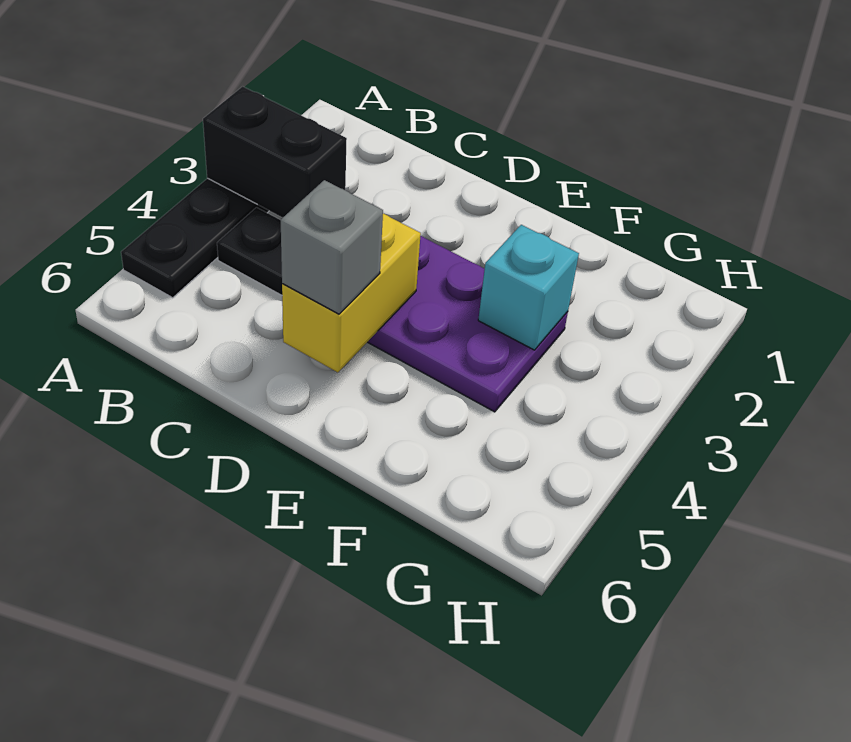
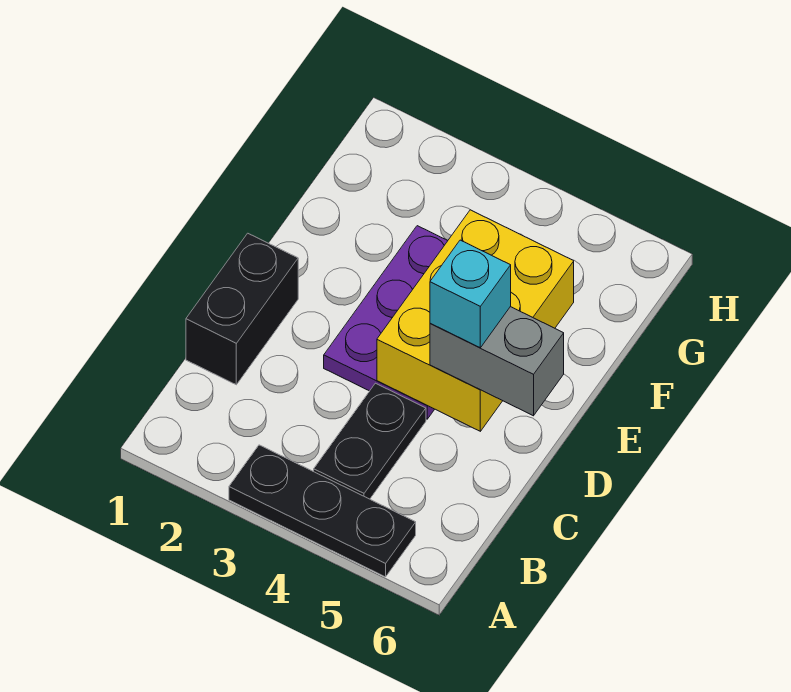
black 1x2 brick [203,86,347,218] -> black 1x2 brick moved to [186,233,298,385]
yellow 1x2 brick [282,213,421,372] -> yellow 2x3 brick [377,210,574,431]
grey 1x1 brick [281,180,383,314] -> grey 1x2 brick [430,307,564,416]
cyan 1x1 brick [478,225,579,350] -> cyan 1x1 brick moved to [430,240,511,348]

